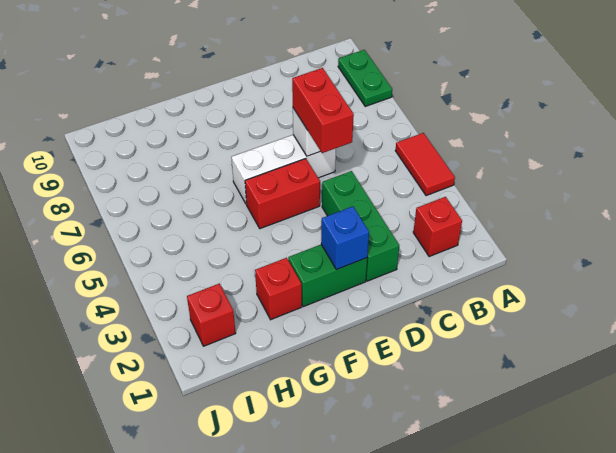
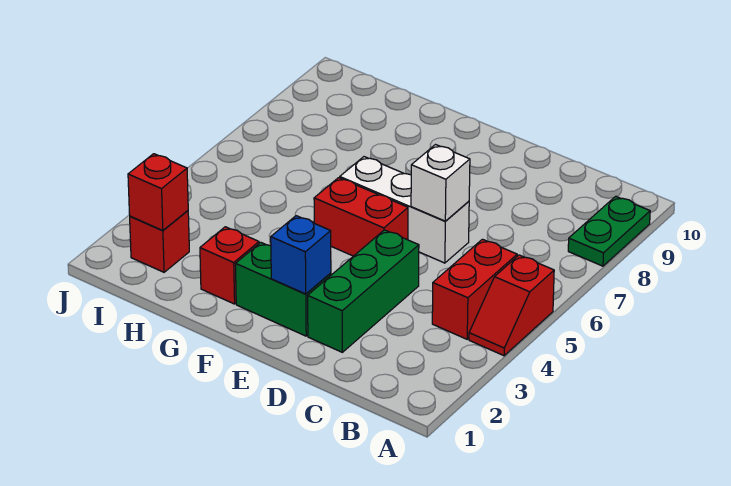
red 1x2 tile [395,133,455,196] -> red 1x2 slope [469,255,554,356]
red 1x1 brick [413,197,462,257] -> red 1x1 brick moved to [128,154,188,231]
red 1x2 brick [292,68,354,153] -> red 1x2 brick moved to [432,239,517,339]

